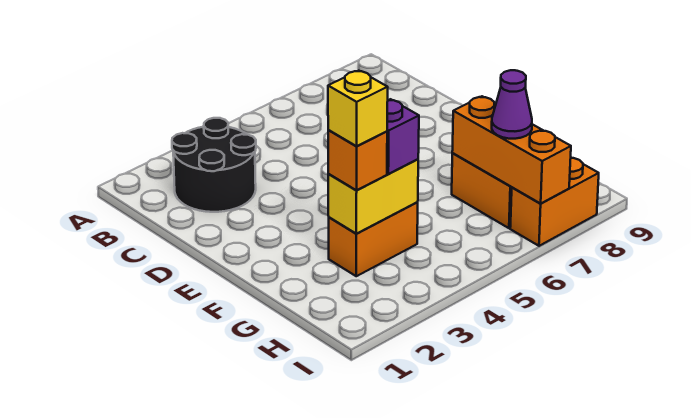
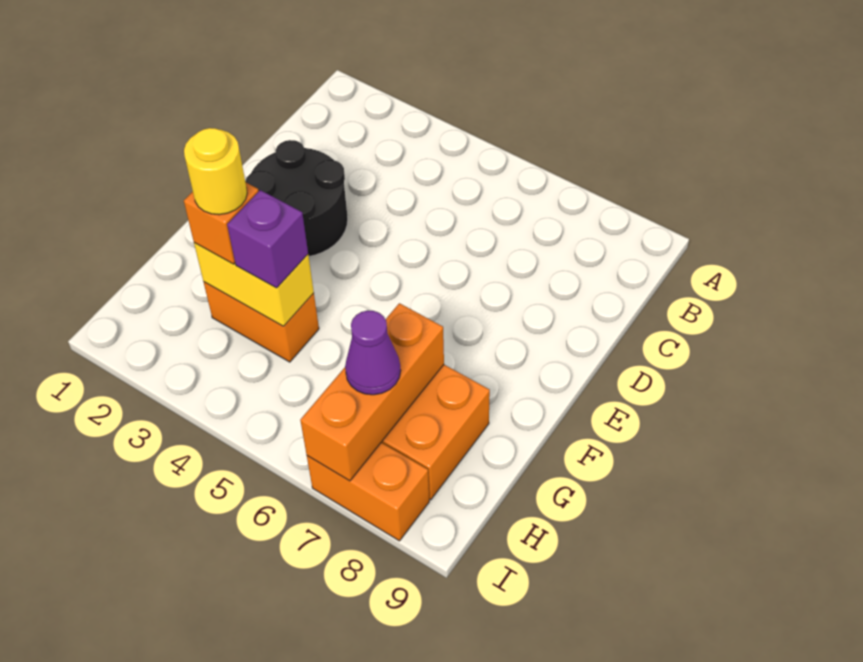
black 2x2 round brick [172,118,256,212] -> black 2x2 round brick moved to [245,140,348,256]
yellow 1x1 brick [328,71,388,146] -> yellow 1x1 round brick [184,128,247,215]

